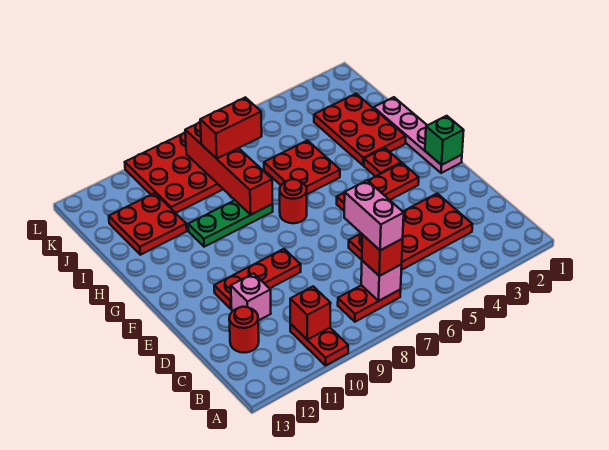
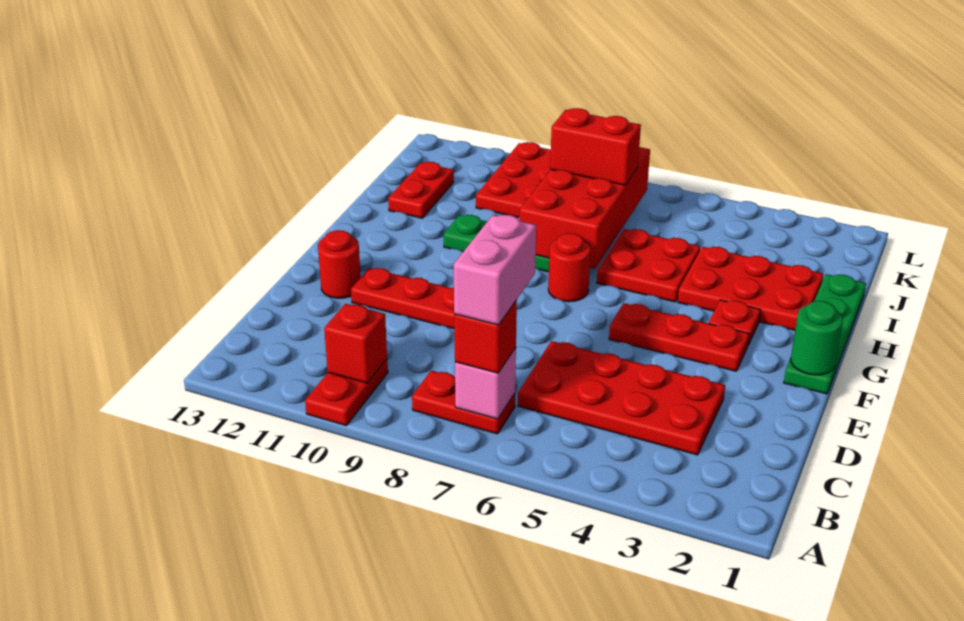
red 1x1 round brick [229,307,259,353] -> red 1x1 round brick moved to [318,230,361,298]
pink 1x1 brick [231,273,271,321] -> none
pink 1x4 plate [374,97,462,173] -> green 1x4 plate [784,274,866,394]
green 1x1 brick [425,116,464,165] -> green 1x1 round brick [791,301,843,375]
red 2x3 plate [314,94,406,165] -> red 2x3 plate turned to [678,246,823,330]
red 1x4 brick [185,122,272,215] -> red 2x4 brick [520,147,650,269]
red 2x2 plate [109,193,187,255] -> red 1x2 plate [388,162,454,218]

